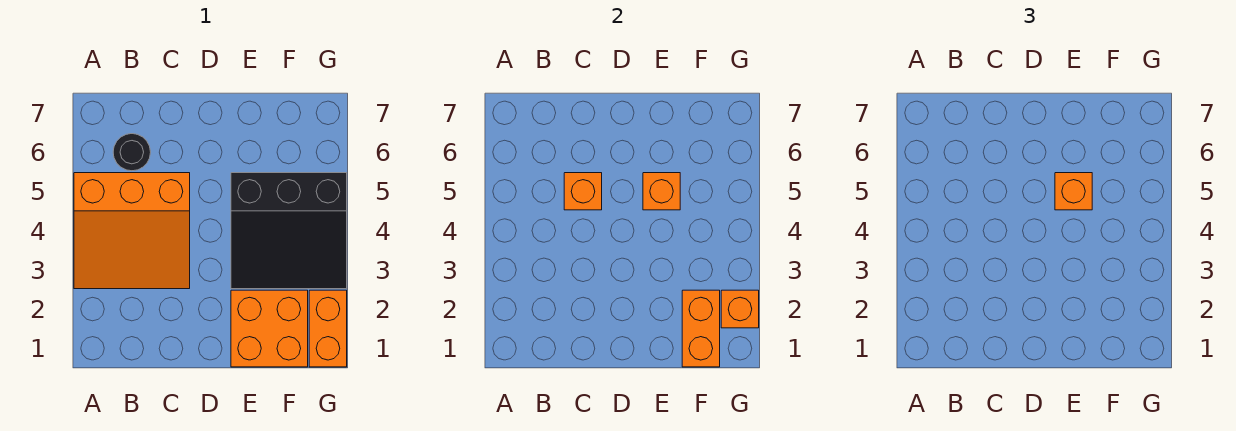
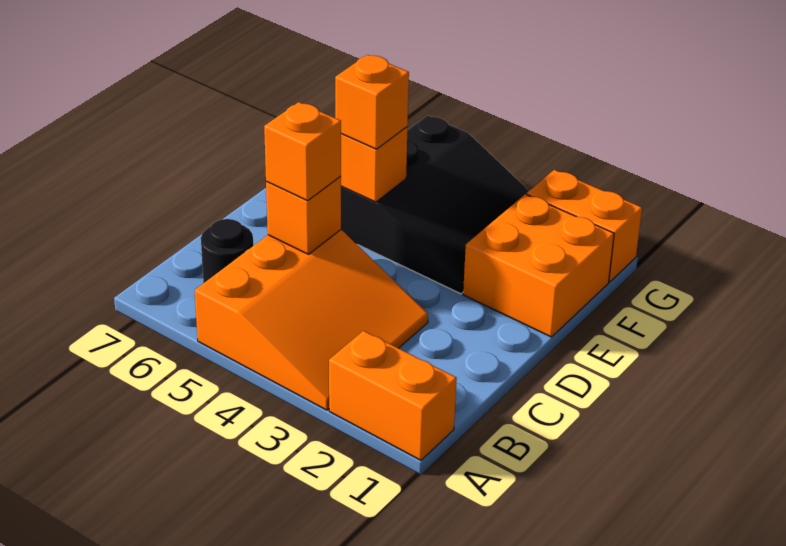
orange 1x2 brick [682,290,720,367] -> orange 1x2 brick moved to [329,331,457,460]
orange 1x1 brick [721,290,759,328] -> orange 1x1 brick moved to [264,102,341,201]

